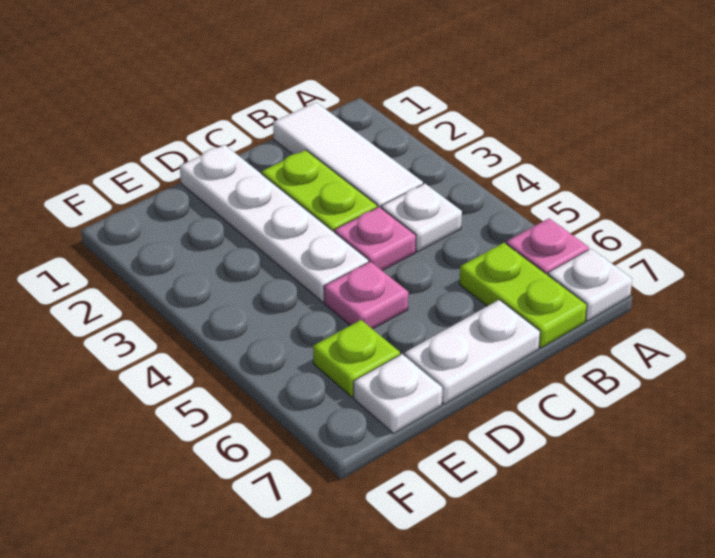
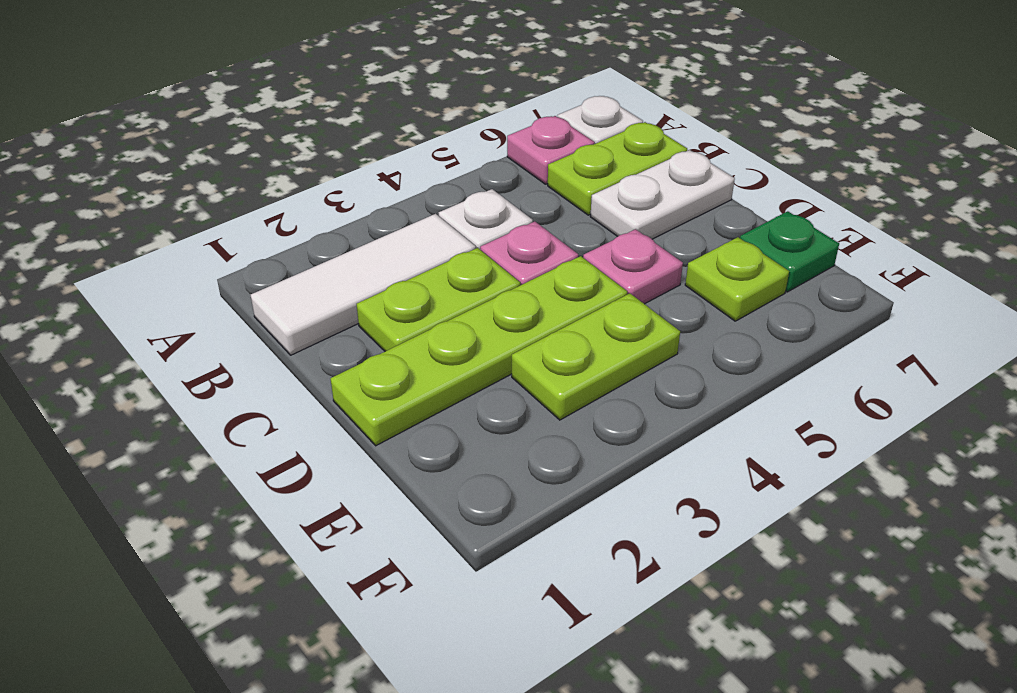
white 1x2 plate [404,300,540,404] -> white 1x2 plate turned to [590,150,735,239]
white 1x4 plate [180,145,369,302] -> lime 1x4 plate [331,256,627,446]
none -> lime 1x2 plate [512,293,680,420]
white 1x1 plate [354,354,443,433] -> green 1x1 plate [740,211,839,292]

